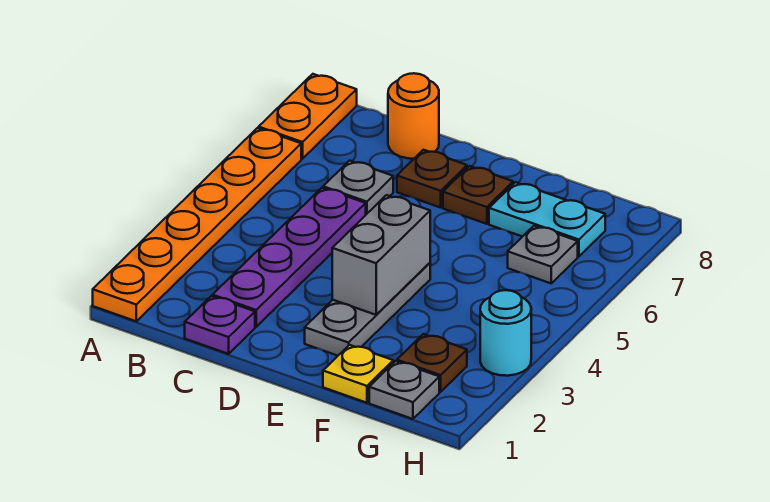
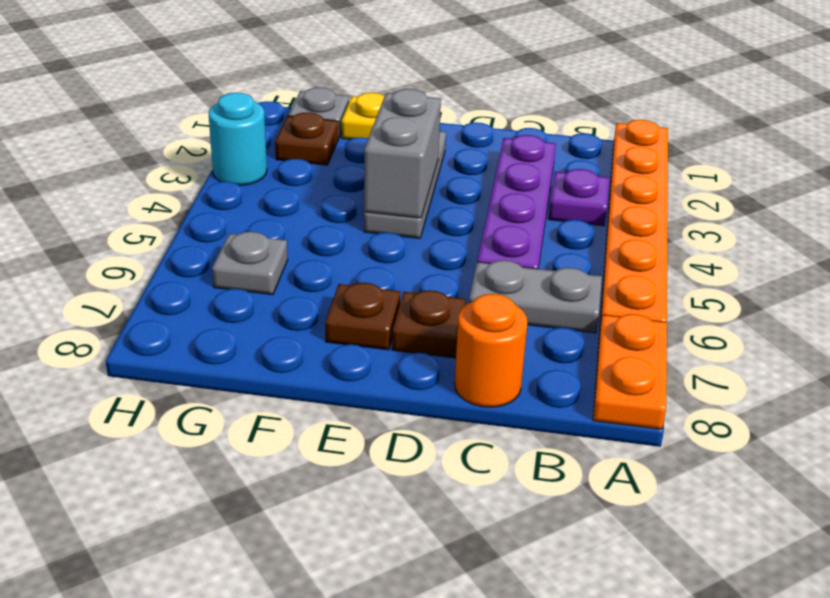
purple 1x1 plate [185,296,255,354] -> purple 1x1 plate moved to [549,169,609,226]
grey 1x1 plate [323,161,393,214] -> grey 1x2 plate [469,260,602,333]
cyan 1x2 plate [489,182,605,256] -> none

